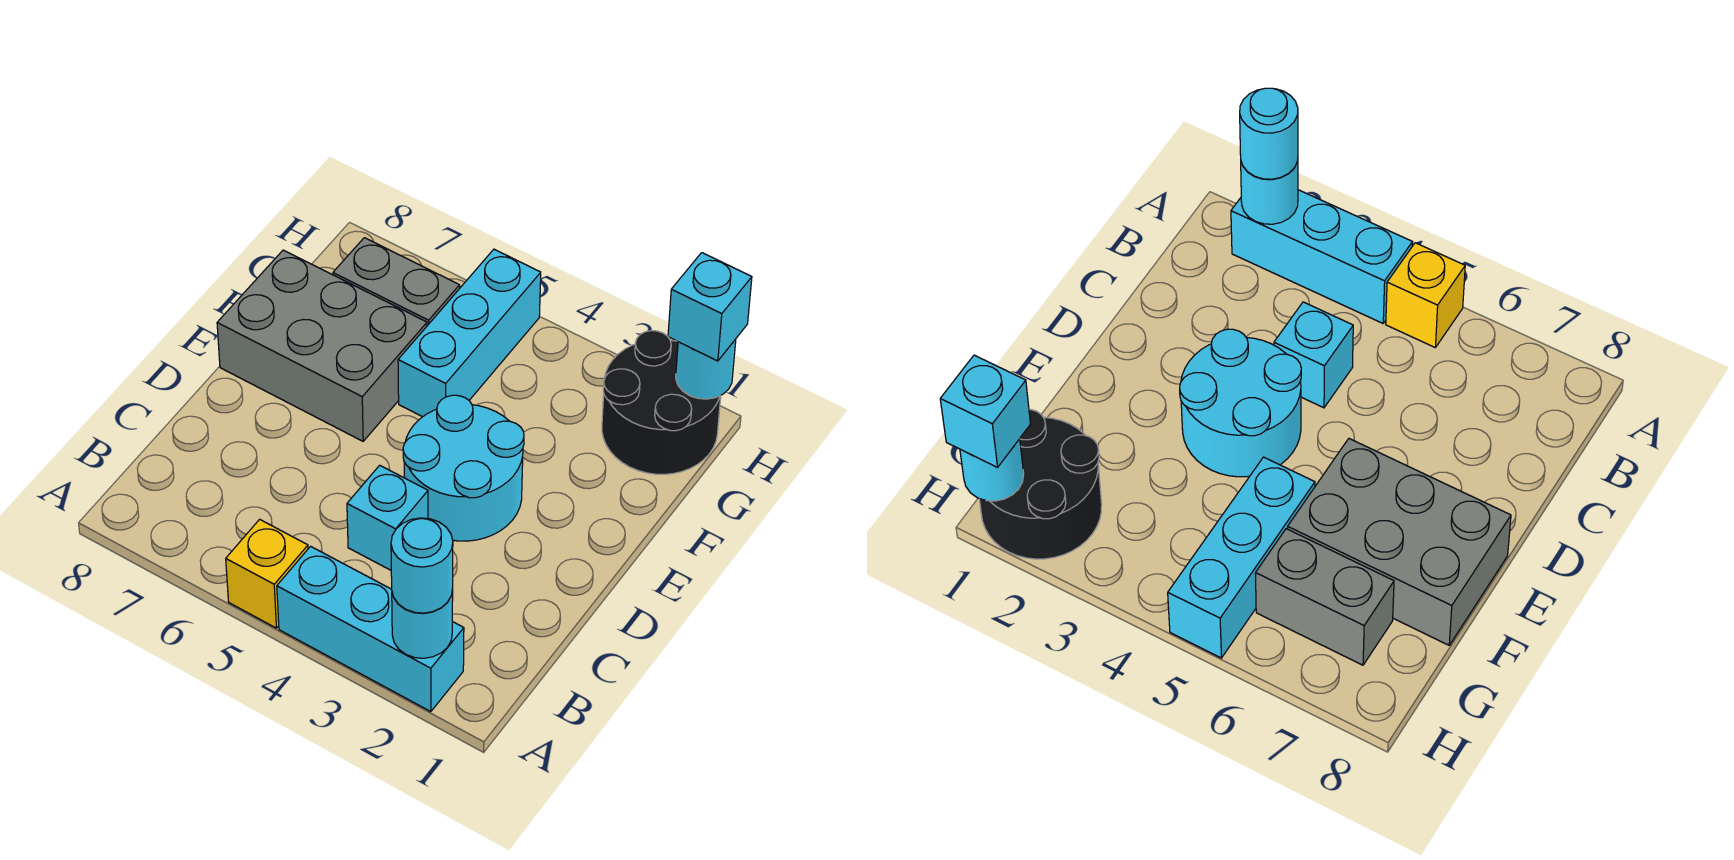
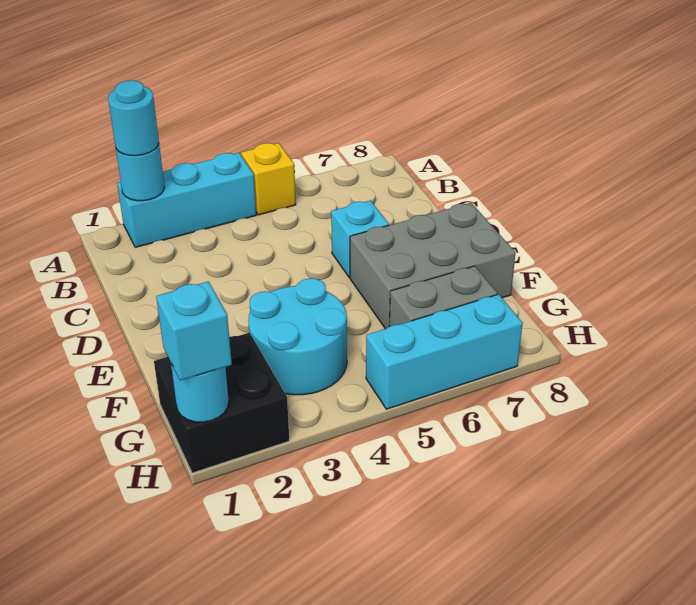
cyan 1x1 brick [347,465,428,570] -> cyan 1x1 brick moved to [331,200,389,277]
cyan 2x2 round brick [403,395,524,541] -> cyan 2x2 round brick moved to [248,278,347,395]
cyan 1x3 brick [398,249,541,417] -> cyan 1x3 brick turned to [366,294,523,409]
black 2x2 round brick [602,331,721,474] -> black 2x2 brick [154,333,289,473]

